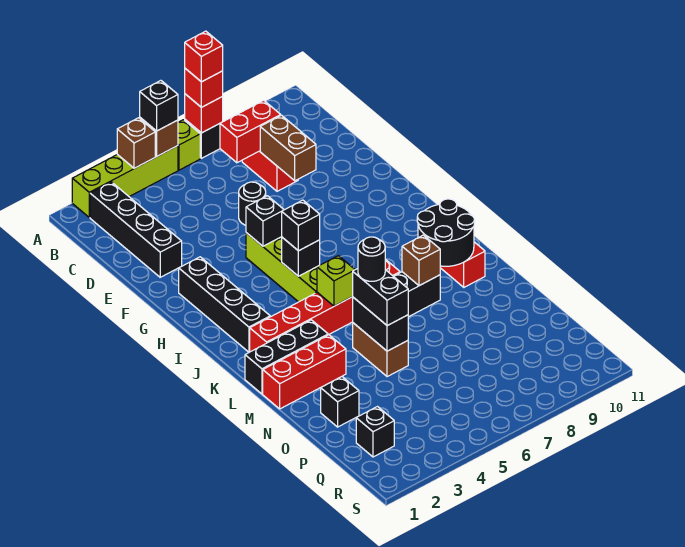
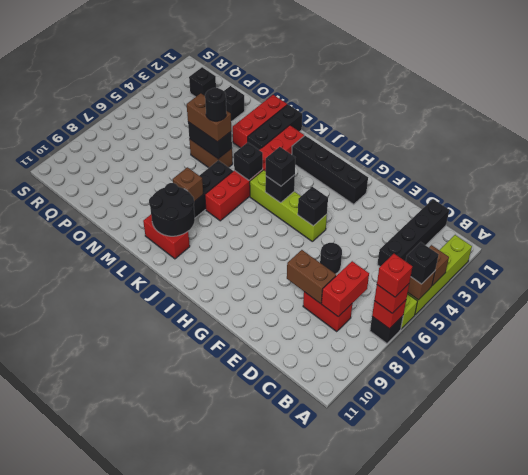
black 1x4 brick [90,182,182,277] -> black 1x4 brick turned to [377,199,449,266]
lime 1x1 brick [317,256,355,306] -> black 1x1 brick [234,142,263,180]
black 1x2 brick [353,269,408,326] -> brown 1x2 brick [187,93,231,142]

